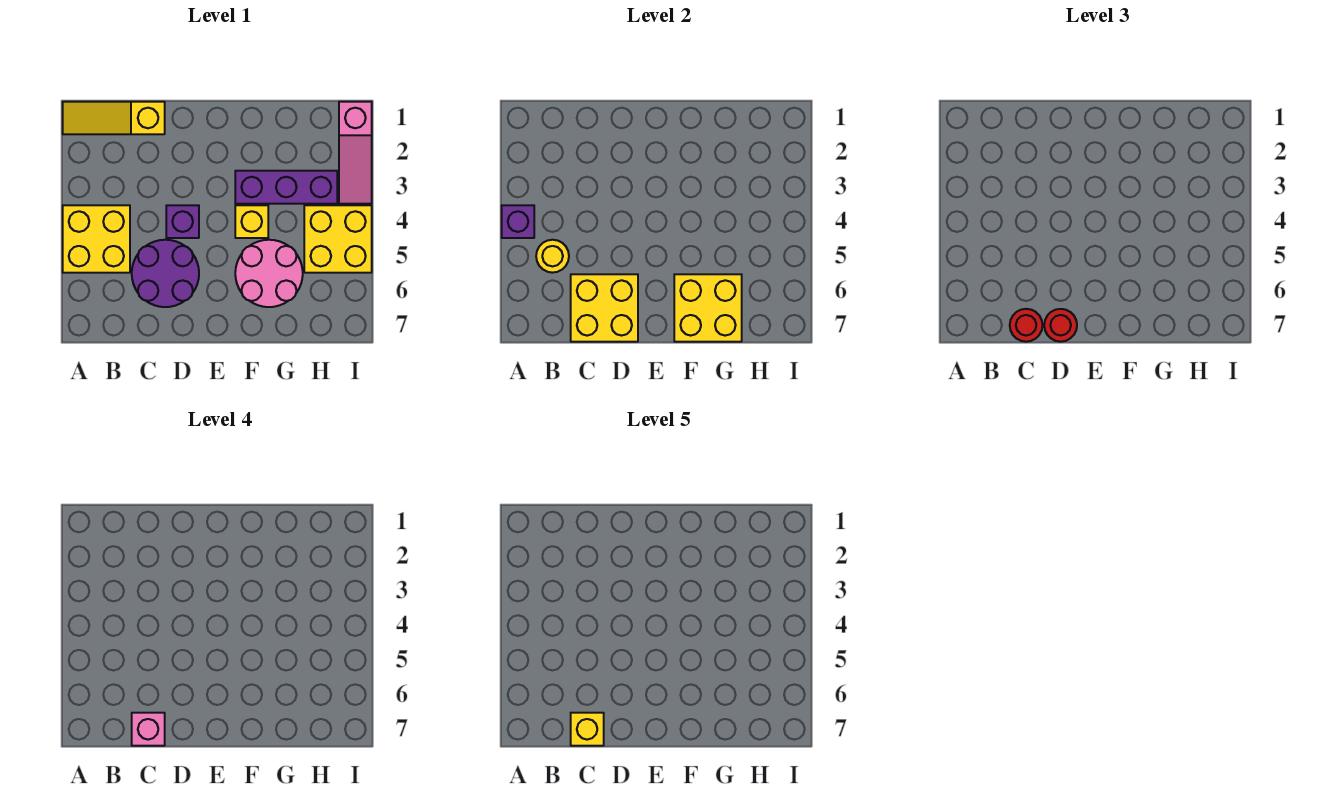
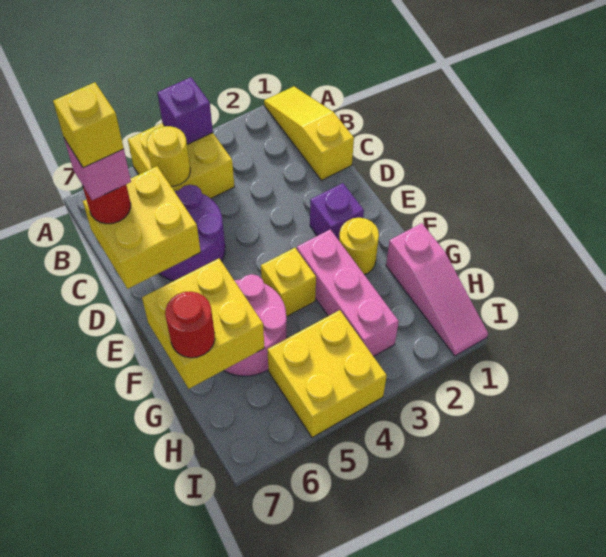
purple 1x1 brick [166,205,199,238] -> purple 1x1 brick moved to [310,183,364,240]
red 1x1 round brick [1044,309,1077,342] -> red 1x1 round brick moved to [165,292,215,358]
none -> yellow 1x1 round brick [339,218,379,275]
purple 1x3 brick [235,171,337,204] -> pink 1x3 brick [297,229,399,356]
pink 1x3 slope [339,102,372,204] -> pink 1x3 slope turned to [386,223,488,356]

